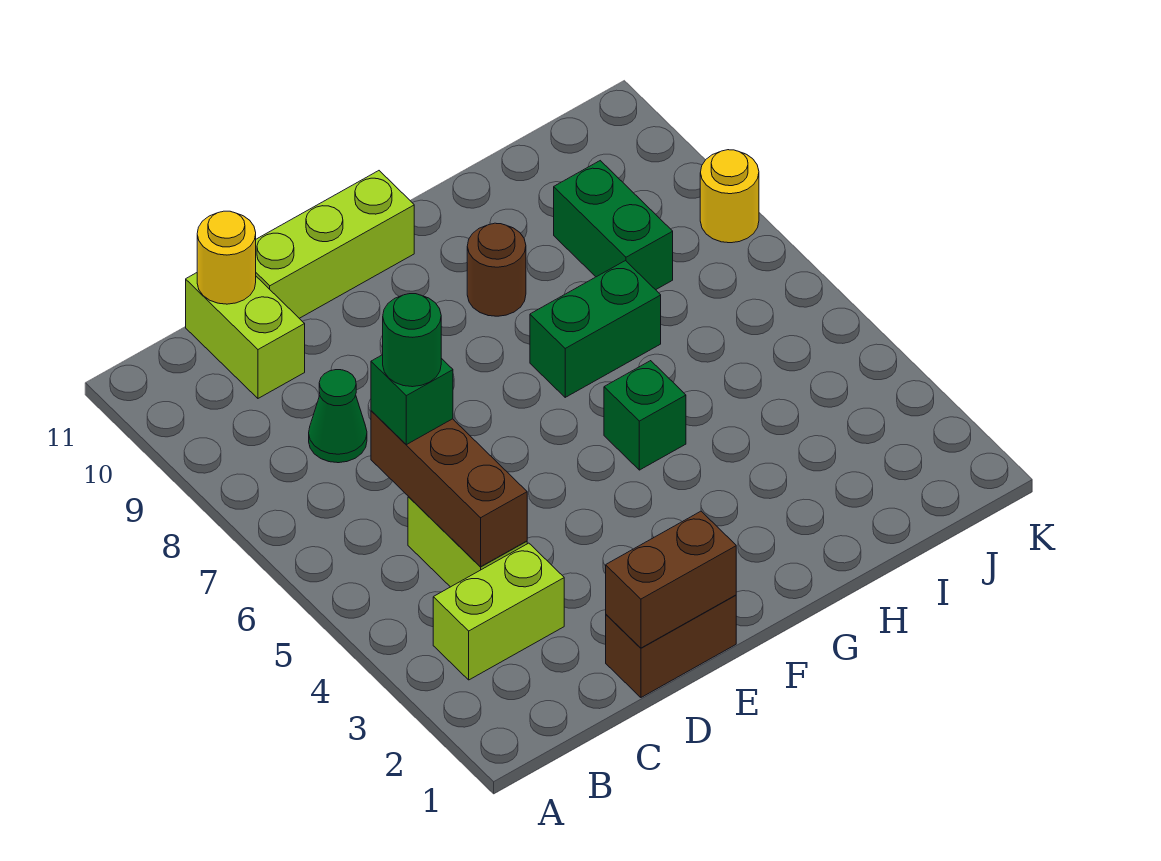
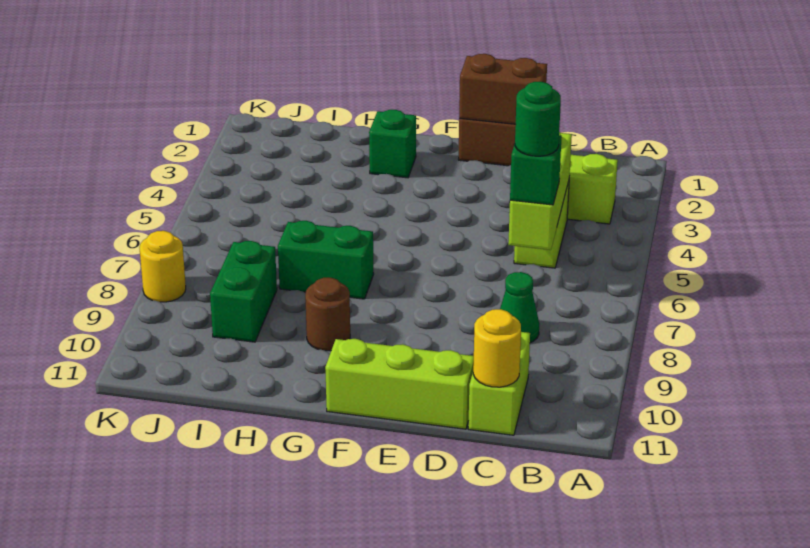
brown 1x3 brick [371,411,527,567] -> lime 1x3 brick [508,132,572,250]
green 1x1 brick [604,361,686,470] -> green 1x1 brick moved to [369,110,416,178]

